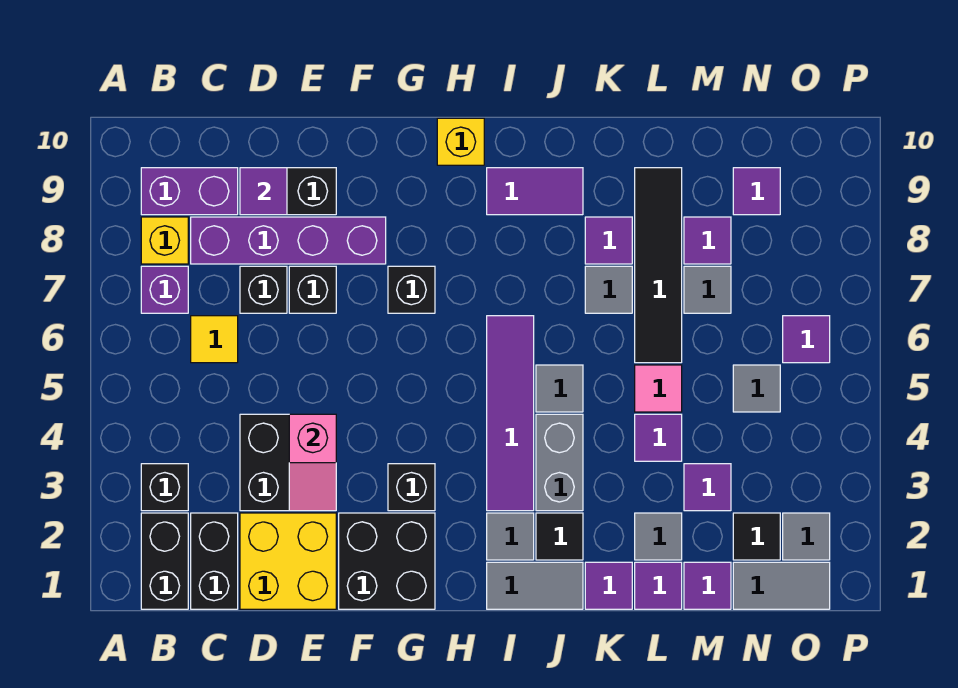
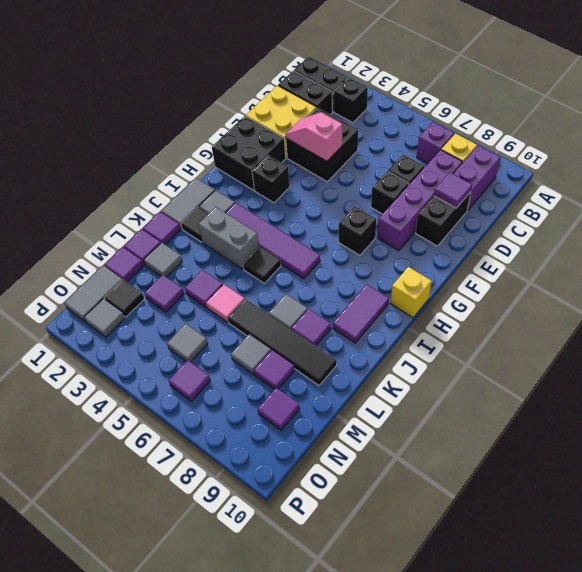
yellow 1x1 tile [191,316,238,363] -> none
grey 1x1 tile [536,365,583,412] -> black 1x1 tile [243,247,281,283]

